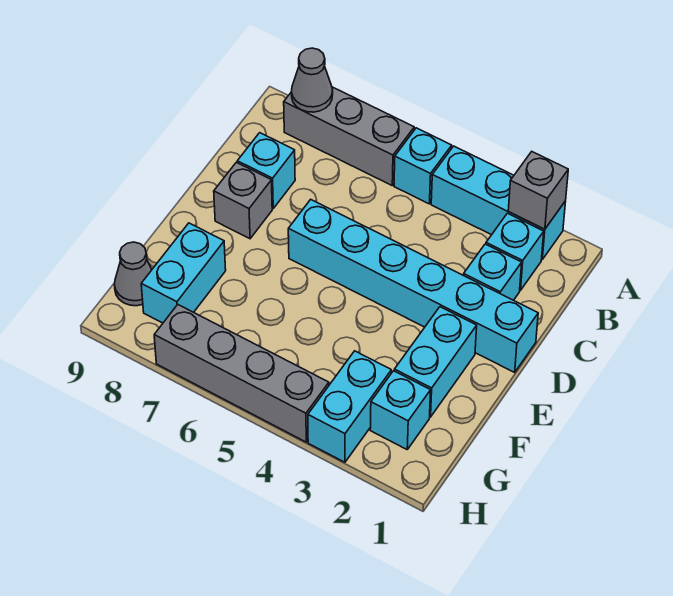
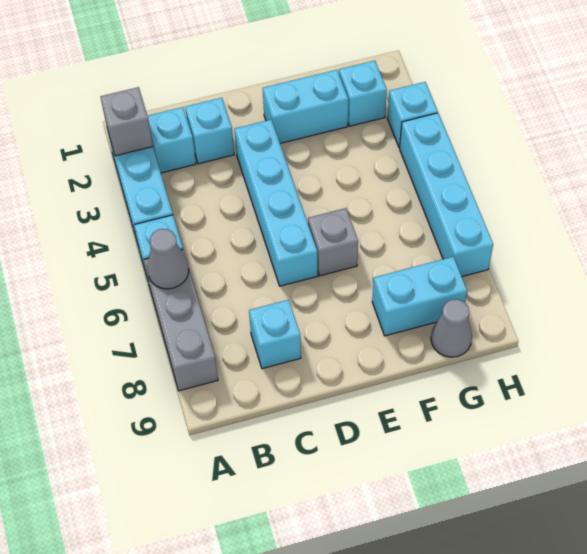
grey 1x1 cone [291,48,333,112] -> grey 1x1 cone moved to [147,229,189,289]
cyan 1x6 brick [288,199,538,372] -> cyan 1x4 brick [235,120,318,286]
grey 1x1 brick [214,162,272,239] -> grey 1x1 brick moved to [308,208,358,276]
cyan 1x2 brick [308,351,391,462] -> cyan 1x1 brick [387,82,438,148]
grey 1x4 brick [154,304,329,442] -> cyan 1x4 brick [400,113,493,276]

